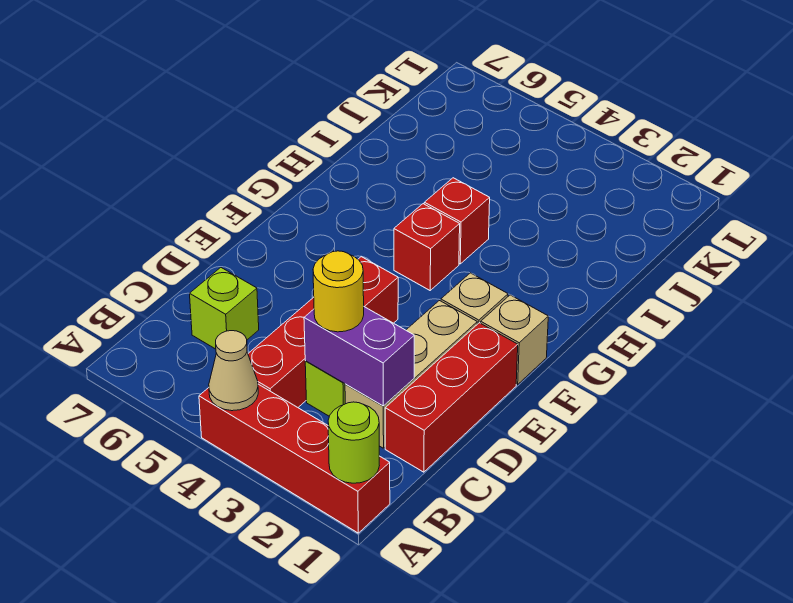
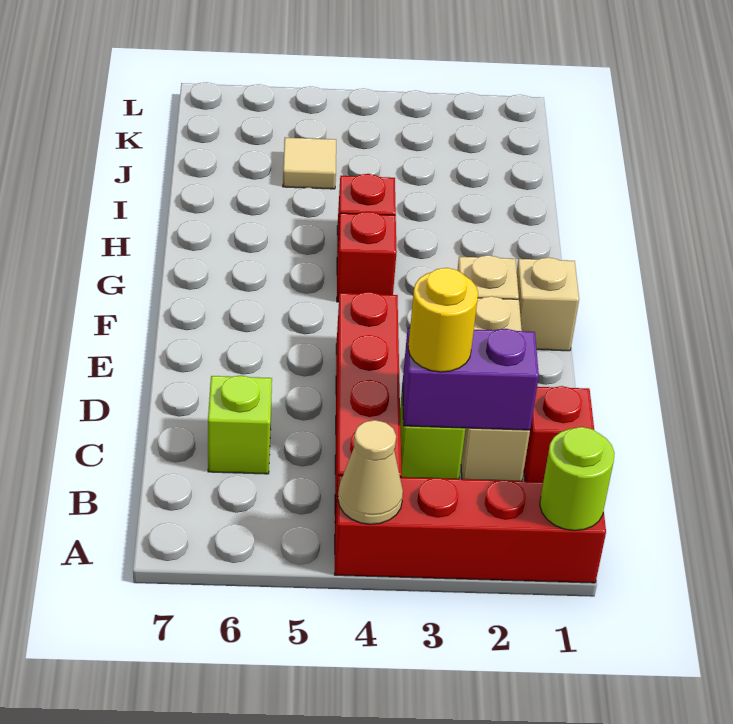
red 1x3 brick [385,323,518,472] -> red 1x1 brick [524,386,594,482]
none -> tan 1x1 tile [283,137,336,189]

